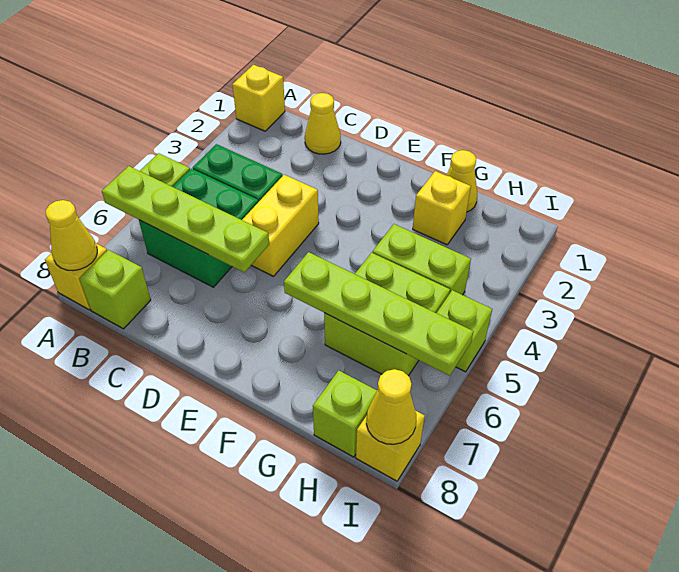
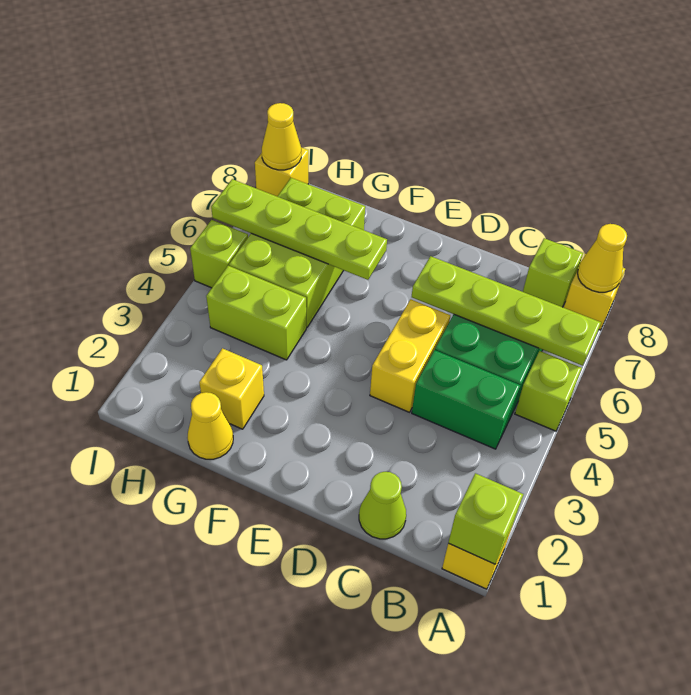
yellow 1x1 cone [305,93,341,154] -> lime 1x1 cone [359,472,406,539]
lime 2x2 brick [324,253,450,376] -> lime 2x3 brick [229,178,365,327]
lime 1x1 brick [313,371,377,457] -> lime 1x1 brick moved to [448,473,523,564]

